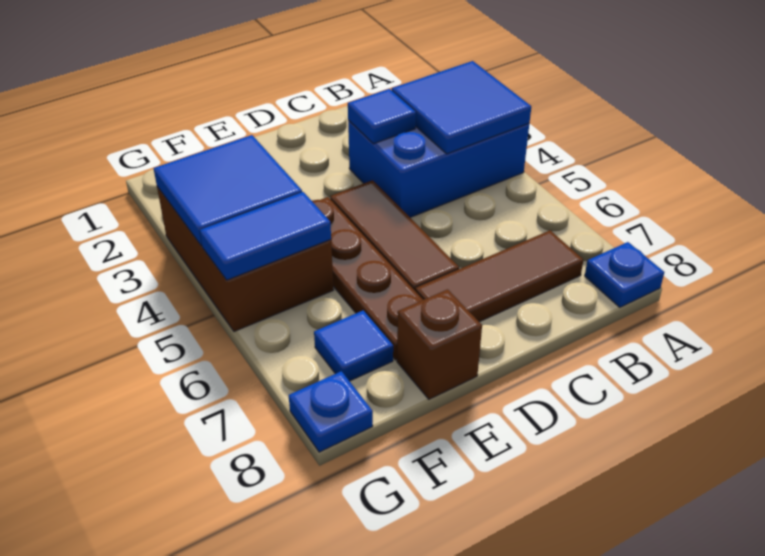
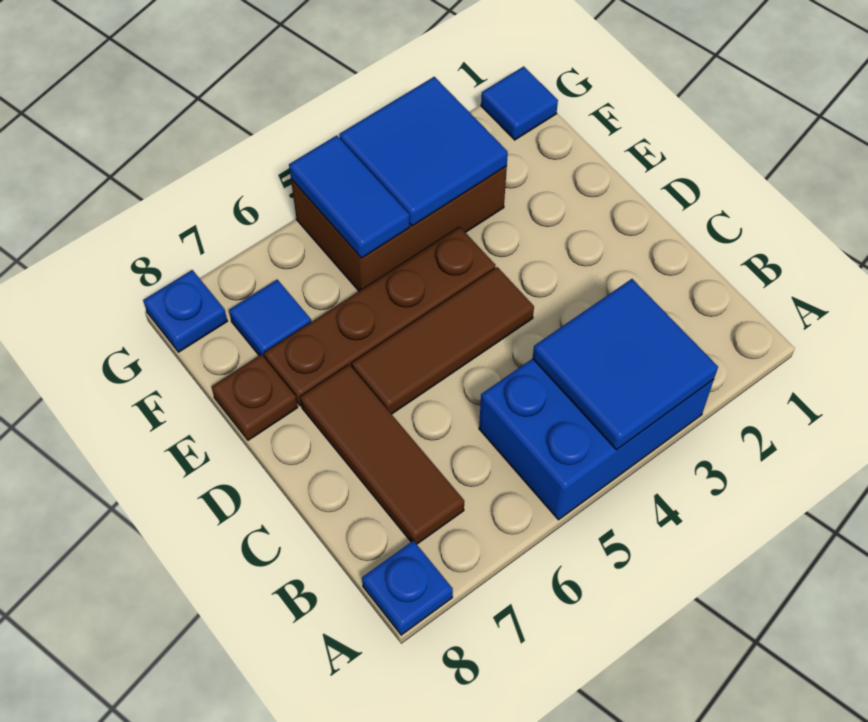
blue 2x3 brick [348,120,529,217] -> blue 2x3 brick turned to [479,359,714,520]
blue 1x1 tile [348,89,416,144] -> blue 1x1 tile moved to [481,66,558,140]
brown 1x1 brick [397,289,482,399] -> brown 1x1 plate [212,355,298,440]

